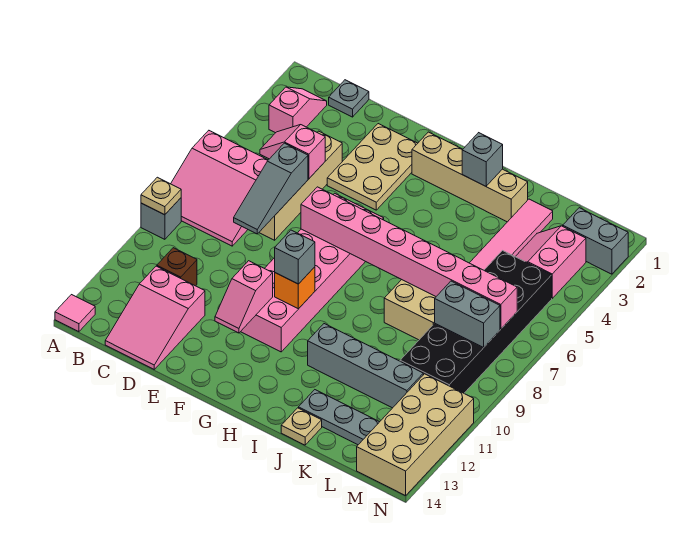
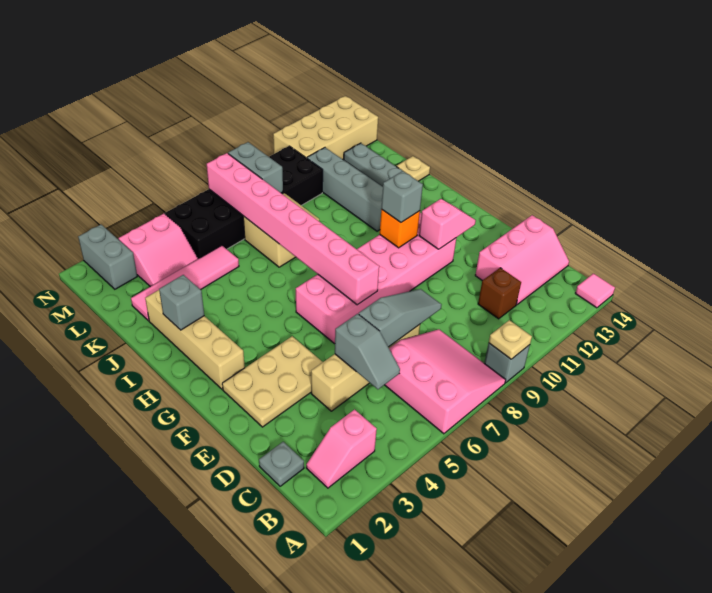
pink 1x2 slope [260,125,325,179] -> grey 1x2 slope [335,314,400,389]
pink 2x3 slope [105,266,205,369] -> pink 2x3 slope turned to [475,215,569,305]

